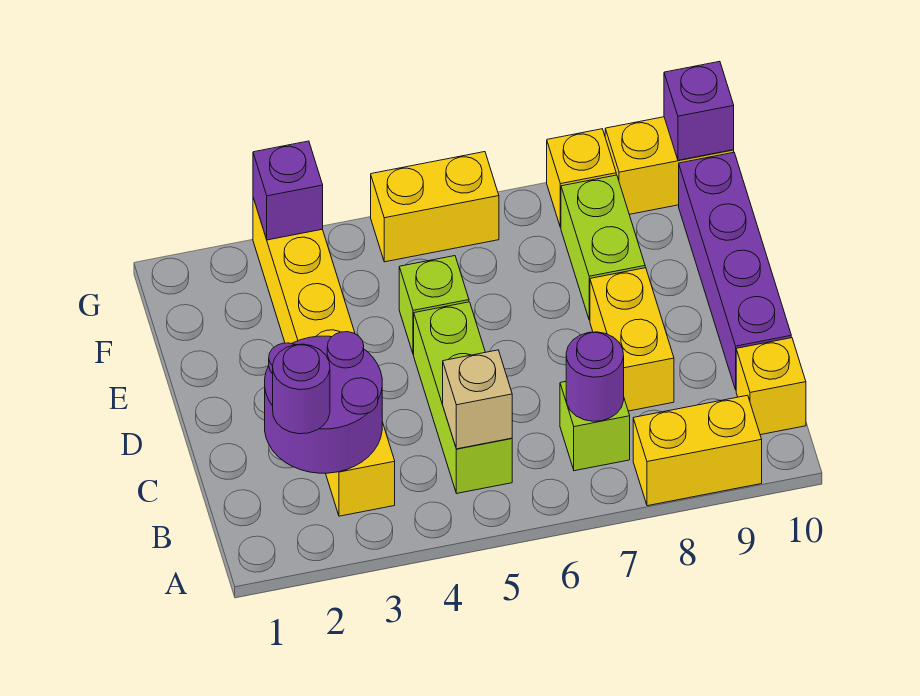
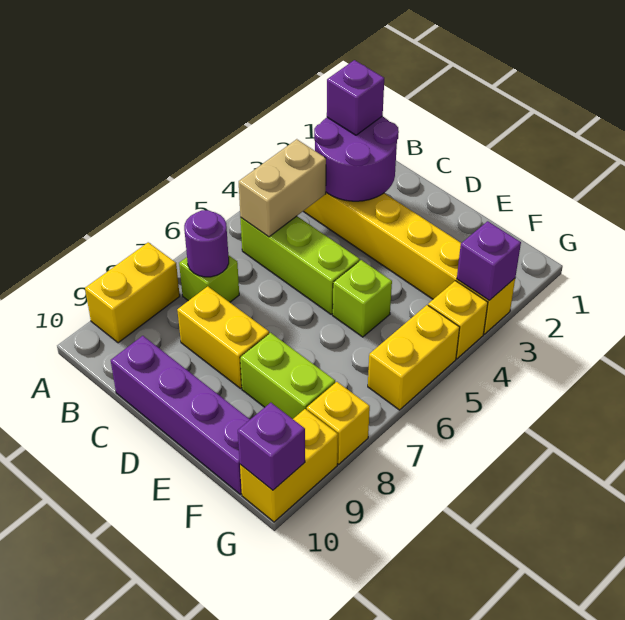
purple 1x1 round brick [273,344,330,434] -> purple 1x1 brick [327,60,384,135]
tan 1x1 brick [443,350,512,449] -> tan 1x2 brick [239,139,326,237]
yellow 1x1 brick [736,338,806,435] -> yellow 1x1 brick moved to [428,281,488,359]

